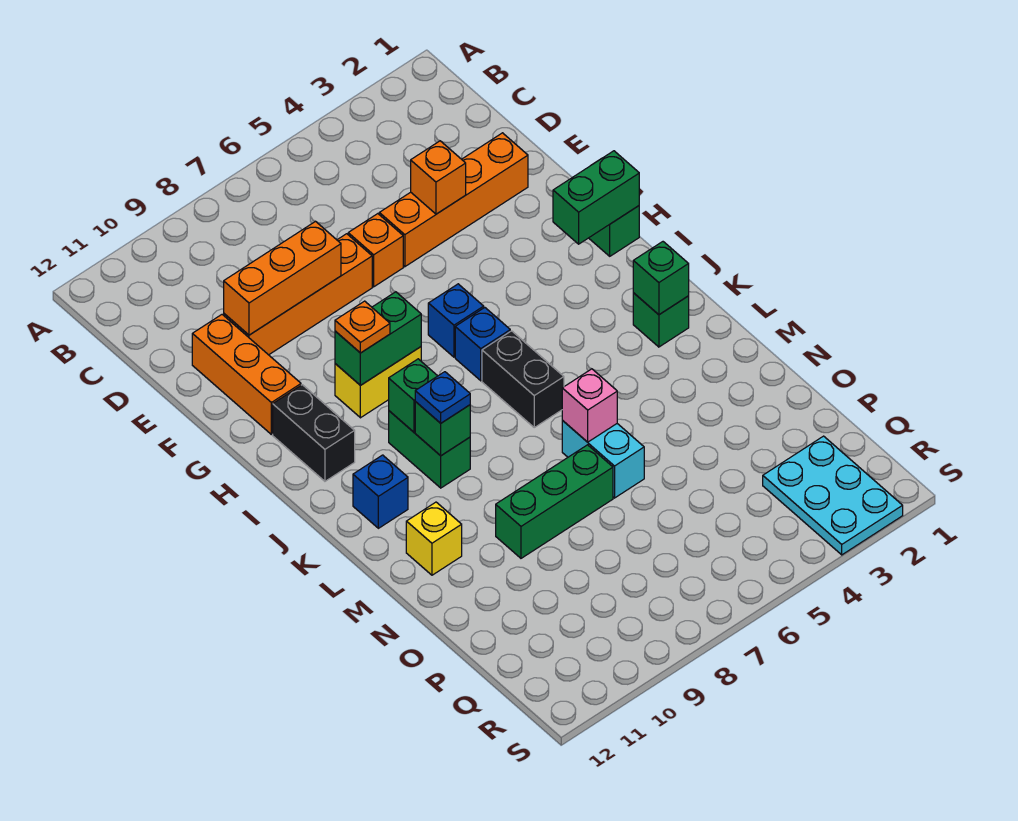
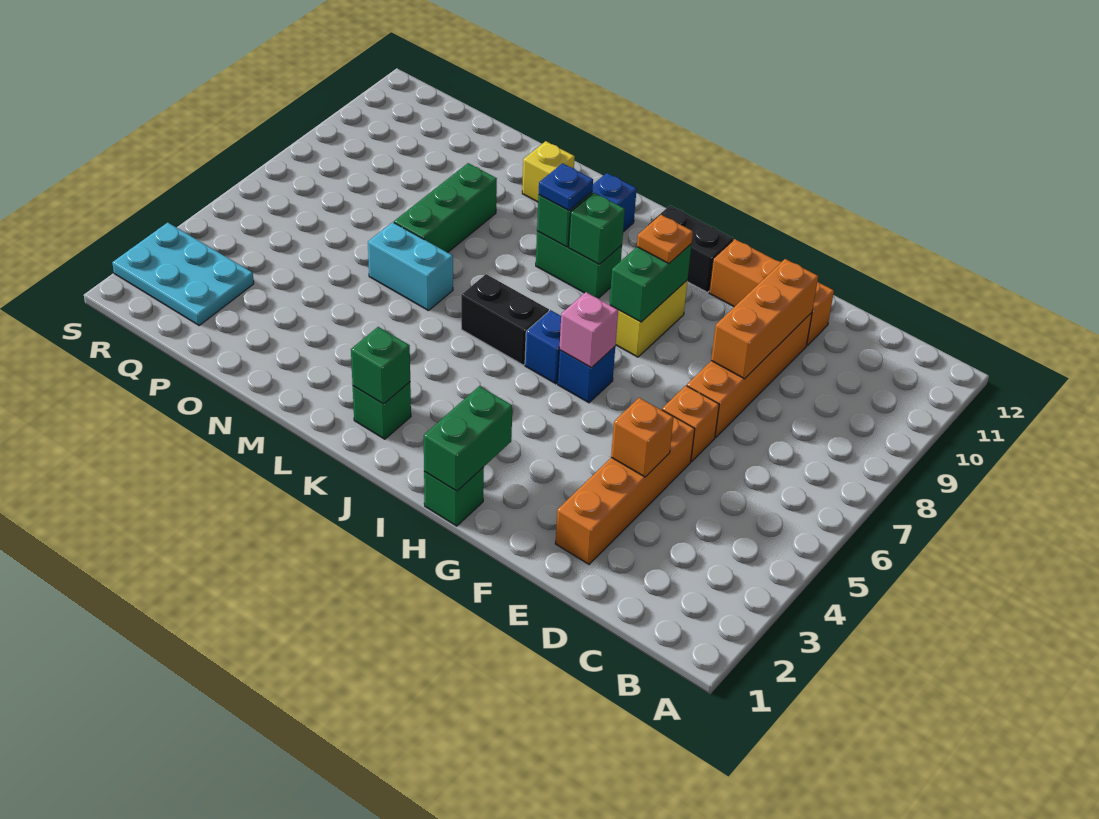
pink 1x1 brick [562,369,617,442] -> pink 1x1 brick moved to [559,292,618,368]

